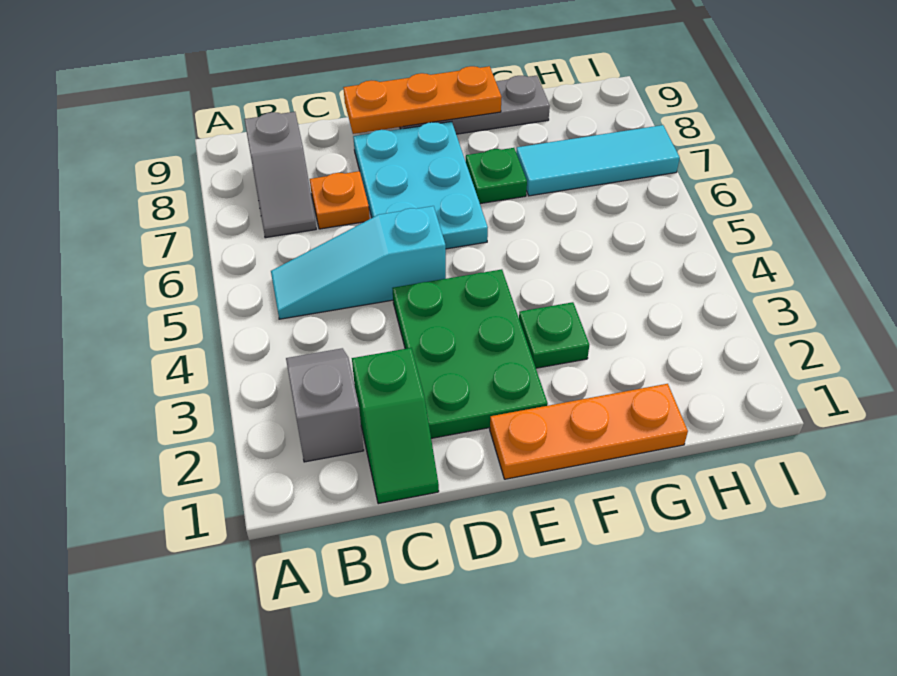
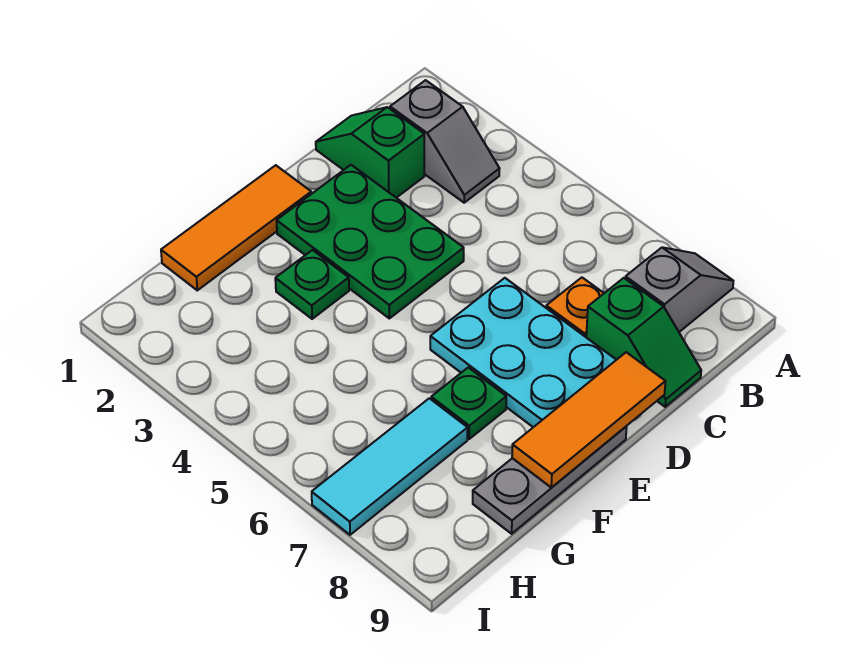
cyan 1x3 slope [271,206,446,319] -> none
grey 1x2 slope [244,112,316,238] -> grey 1x2 slope turned to [625,247,733,332]
none -> green 1x2 slope [586,278,701,407]
orange 1x3 plate [343,66,502,134] -> orange 1x3 tile [512,352,665,487]
orange 1x3 plate [490,384,688,479] -> orange 1x3 tile [161,165,311,290]

